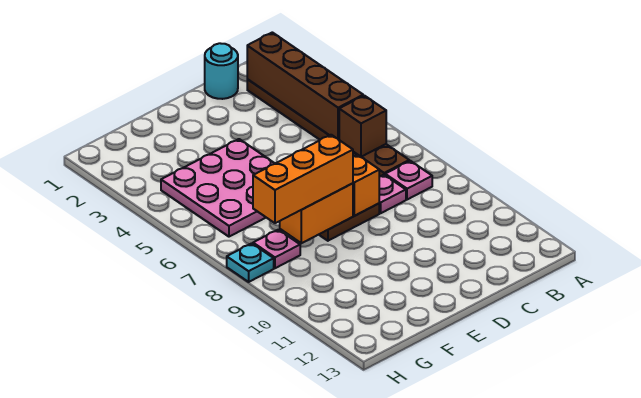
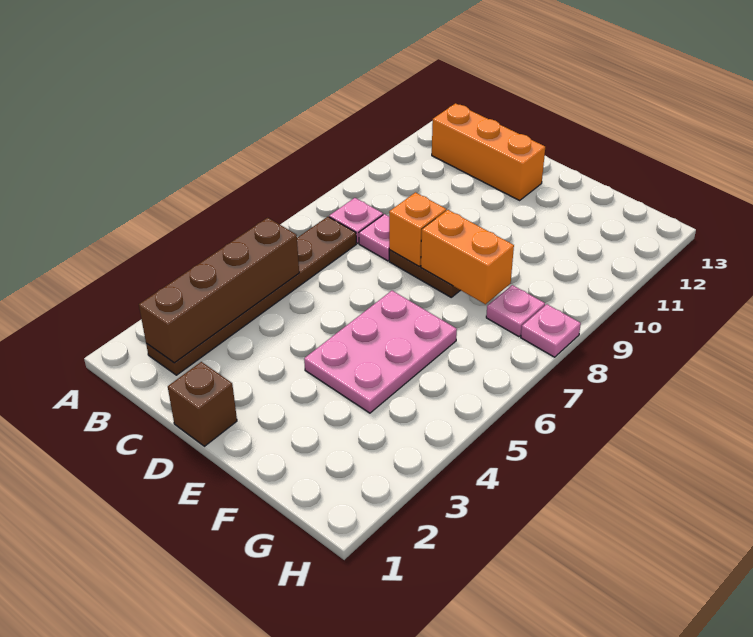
brown 1x1 brick [339,96,386,157] -> brown 1x1 brick moved to [168,362,237,446]
cyan 1x1 round brick [205,43,238,99] -> none
pink 3x3 plate [161,139,275,237] -> pink 2x3 plate [304,291,457,413]
orange 1x3 brick [253,135,353,223] -> orange 1x3 brick moved to [432,103,545,200]
cyan 1x1 plate [227,243,274,282] -> pink 1x1 plate [521,304,581,357]

